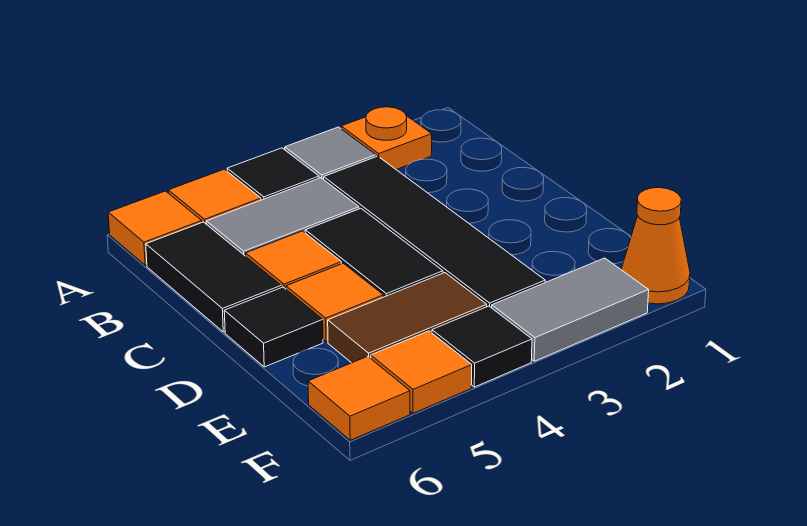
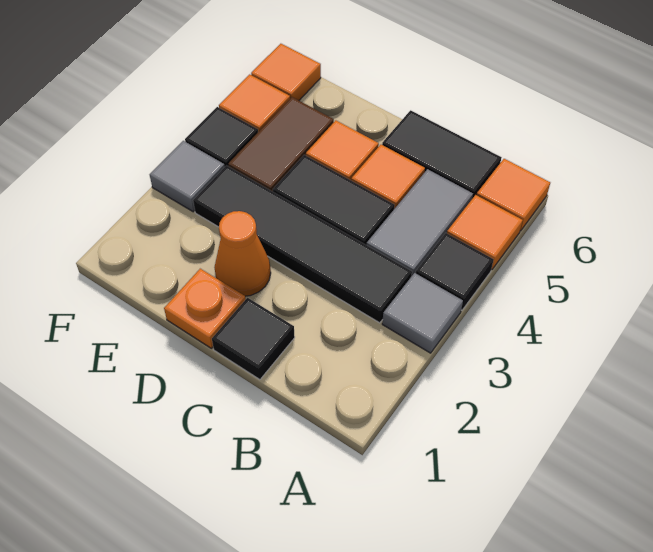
orange 1x1 plate [341,107,432,170] -> orange 1x1 plate moved to [164,269,246,348]
black 1x1 tile [224,287,323,367] -> black 1x1 tile moved to [212,298,295,380]
orange 1x1 cone [622,188,690,304] -> orange 1x1 cone moved to [214,211,271,296]
grey 1x2 tile [492,258,649,361] -> grey 1x1 tile [150,141,225,212]

